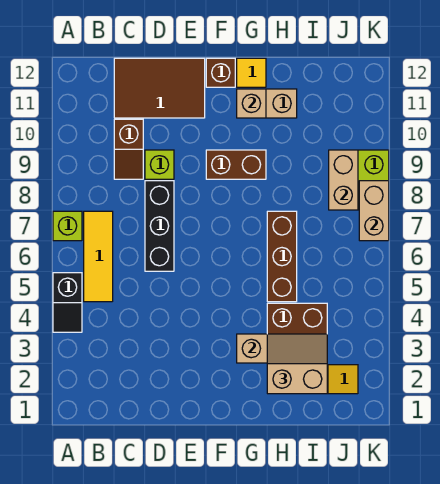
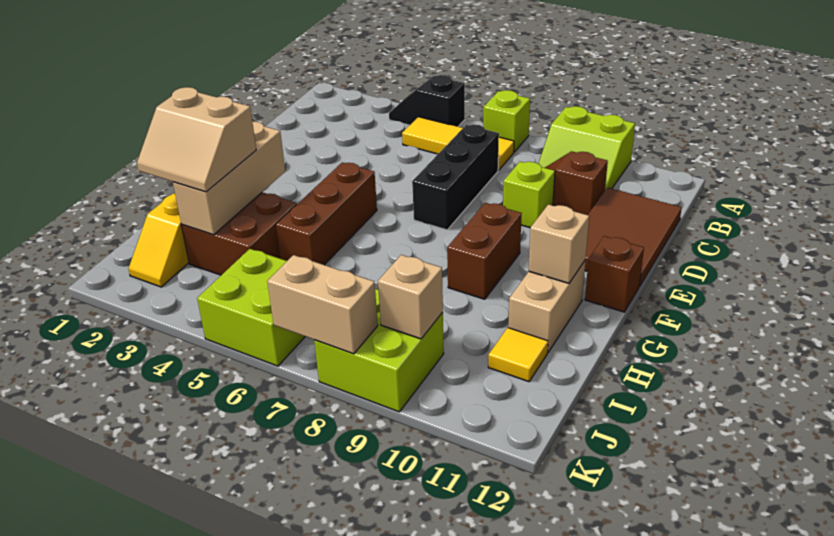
none -> lime 2x2 slope [538,106,635,190]
black 1x3 brick [145,181,174,271] -> black 1x3 brick turned to [412,124,499,230]
yellow 1x1 tile [237,58,266,87] -> yellow 1x1 tile moved to [488,328,548,382]
tan 2x2 slope [267,334,327,394] -> tan 2x2 slope turned to [137,87,256,192]
brown 1x3 brick [267,211,297,302] -> brown 1x3 brick turned to [276,163,377,265]
none -> lime 2x2 brick [197,249,305,366]
tan 1x2 brick [329,150,358,210] -> tan 1x1 brick [378,255,443,339]

